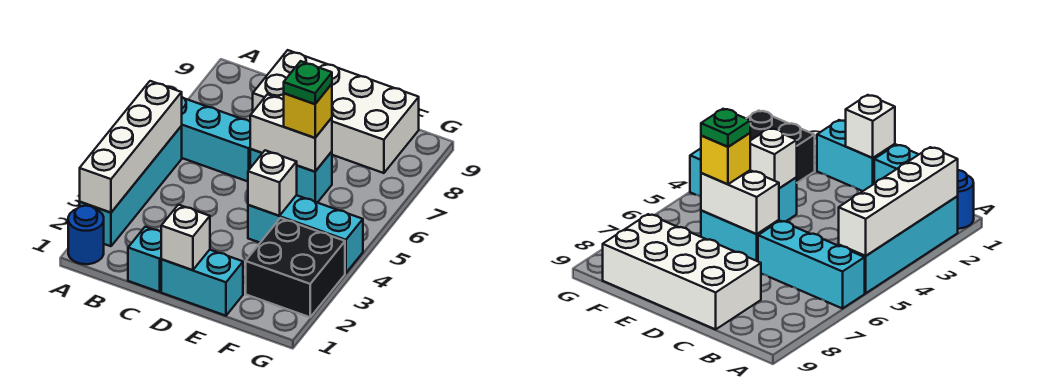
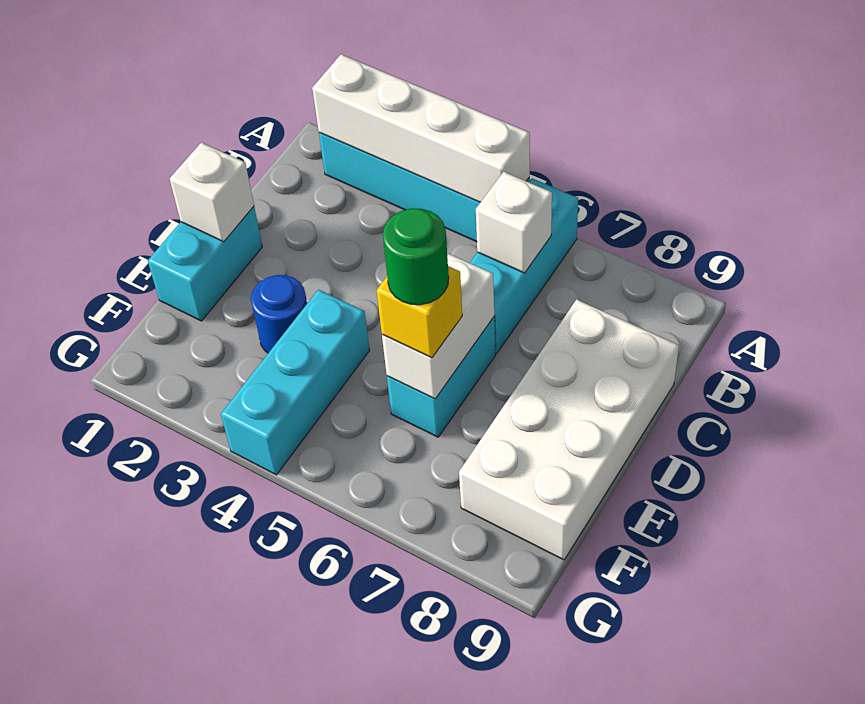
blue 1x1 round brick [68,206,104,264] -> blue 1x1 round brick moved to [251,275,307,353]
cyan 1x1 brick [128,227,161,292] -> none
white 1x1 brick [248,150,297,216] -> white 1x1 brick moved to [476,172,552,273]
green 1x1 plate [284,61,332,104] -> green 1x1 round brick [383,208,449,305]
black 2x2 brick [246,218,345,317] -> none

